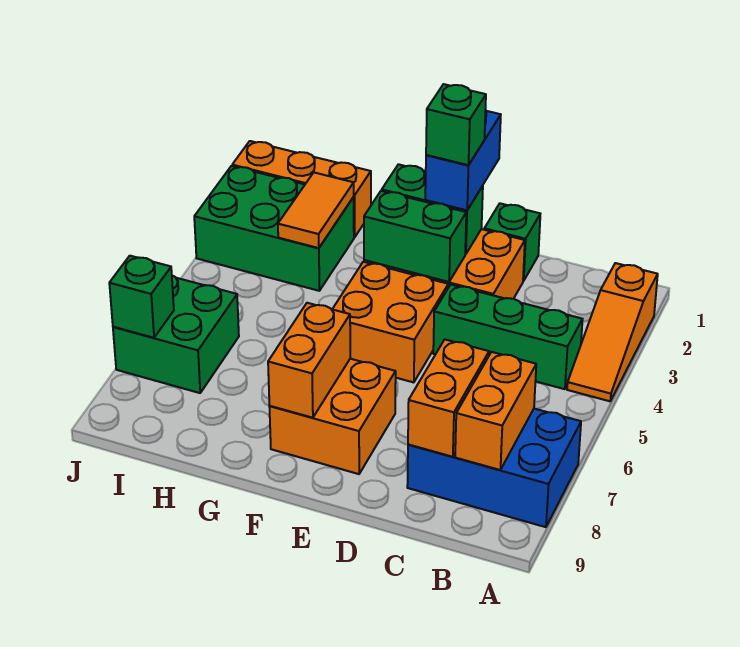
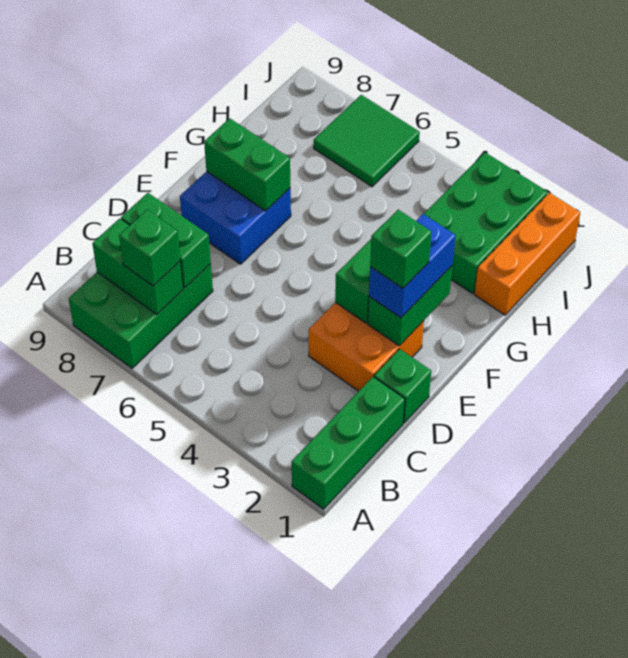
orange 1x3 slope [567,263,658,401] -> none
blue 2x3 brick [407,409,581,527] -> green 2x3 brick [69,264,213,368]
green 1x3 brick [433,285,583,389] -> green 1x3 brick moved to [292,377,405,509]
orange 1x2 brick [455,352,536,470] -> green 1x2 brick [92,218,183,314]
orange 1x2 brick [408,340,489,457] -> green 1x2 brick [121,193,211,288]
blue 1x2 brick [425,111,501,210] -> blue 1x2 brick turned to [369,214,456,318]
orange 2x2 brick [333,262,448,382] -> none
orange 2x2 brick [269,359,396,474] -> blue 2x2 brick [180,171,291,264]
orange 1x2 brick [268,303,350,418] -> green 1x2 brick [204,118,290,211]
orange 1x2 tile [278,173,354,248] -> none
green 2x2 brick [113,276,239,393] -> green 2x2 tile [314,95,420,187]
green 1x1 brick [109,256,174,338] -> green 1x1 brick moved to [119,210,180,286]

